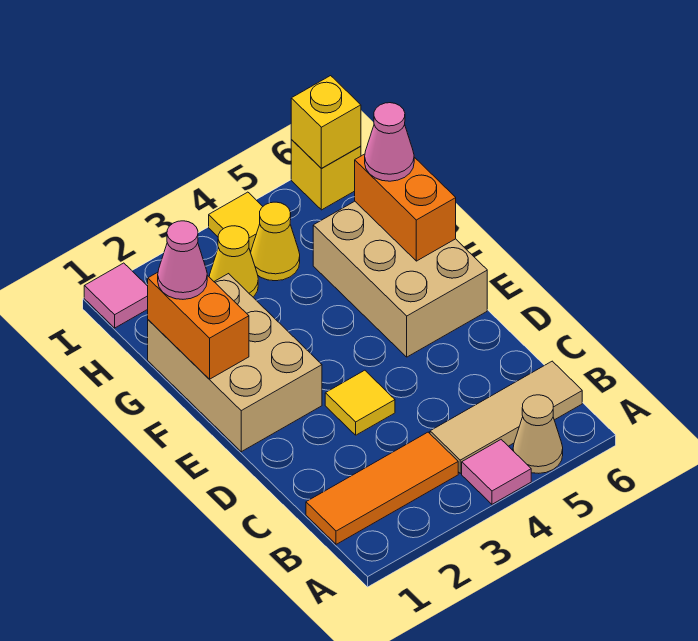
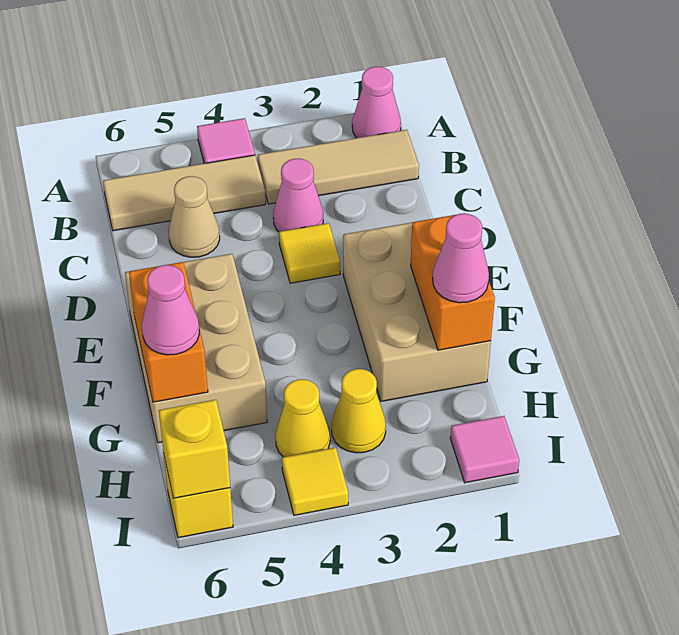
none -> pink 1x1 cone [352,67,401,138]
tan 1x1 cone [513,395,563,473] -> tan 1x1 cone moved to [169,176,220,257]
orange 1x3 tile [306,432,458,544] -> tan 1x3 tile [258,130,419,204]
none -> pink 1x1 cone [273,158,323,232]

